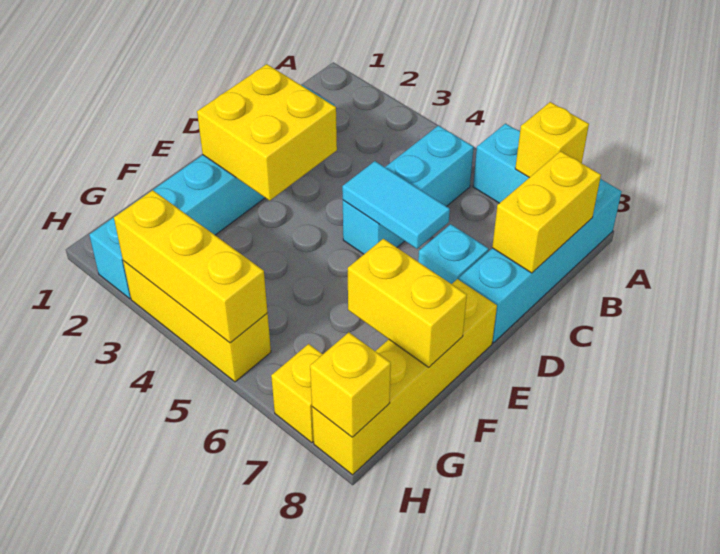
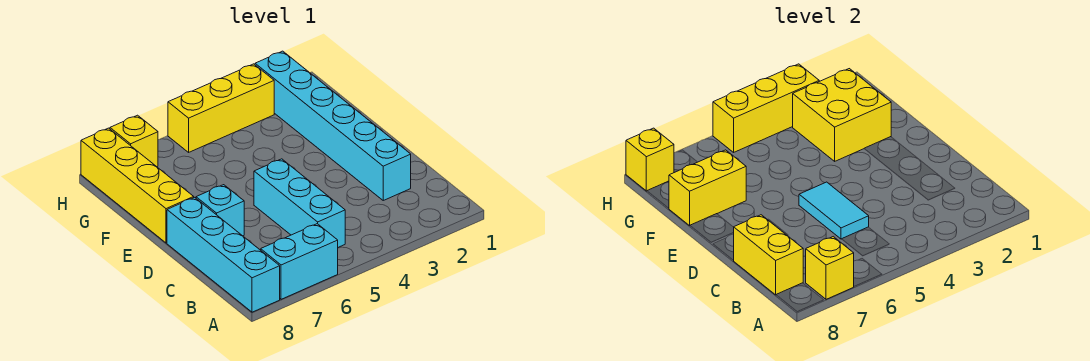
yellow 2x2 brick [197,64,337,200] -> yellow 2x2 brick moved to [793,69,891,161]
cyan 1x2 tile [342,161,450,249] -> cyan 1x2 tile turned to [799,182,869,239]

